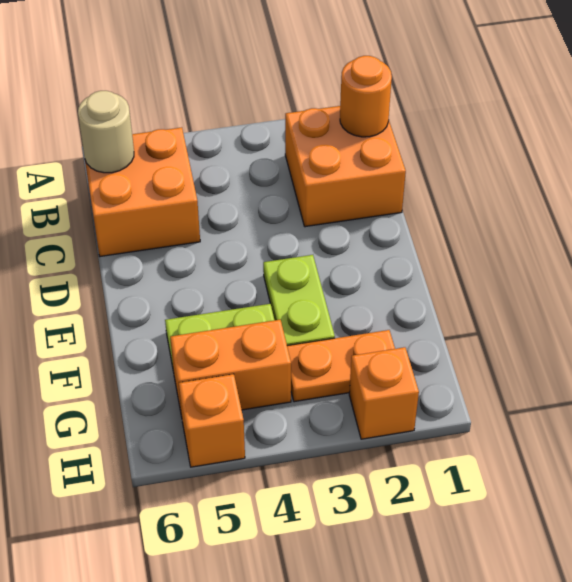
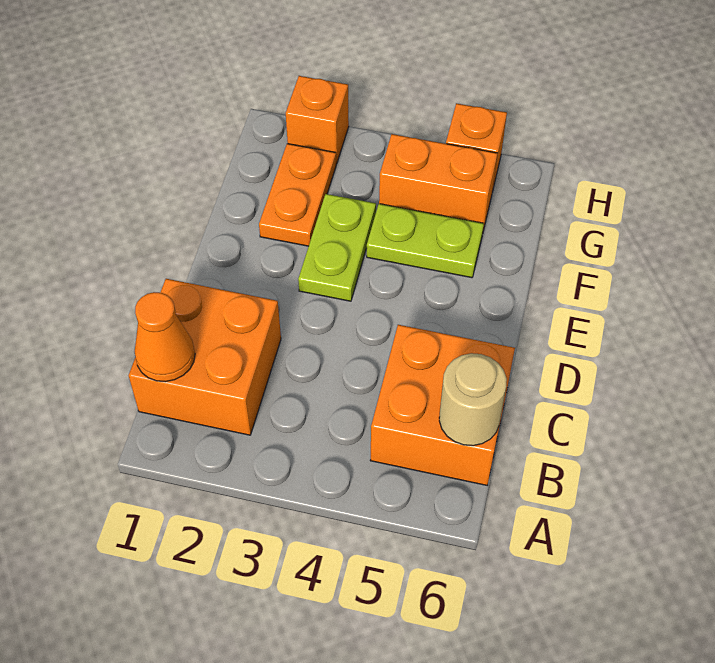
orange 1x1 round brick [340,56,392,137] -> orange 1x1 cone [135,292,195,382]
orange 1x2 plate [287,330,395,402] -> orange 1x2 plate turned to [259,144,336,246]

